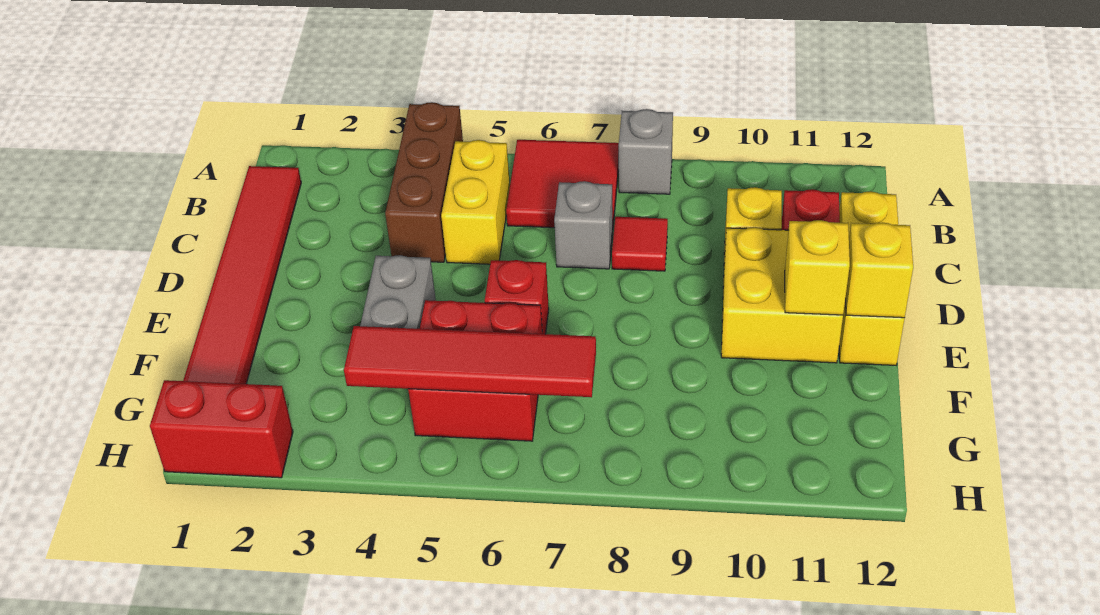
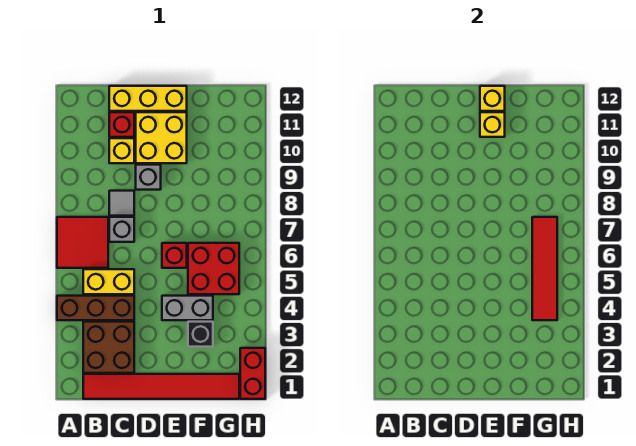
grey 1x1 brick [619,109,673,194] -> grey 1x1 brick moved to [136,165,161,190]
none -> brown 2x2 brick [83,322,134,373]
red 1x1 tile [612,217,668,271] -> grey 1x1 tile [109,191,134,216]
none -> black 1x1 brick [188,322,213,347]

